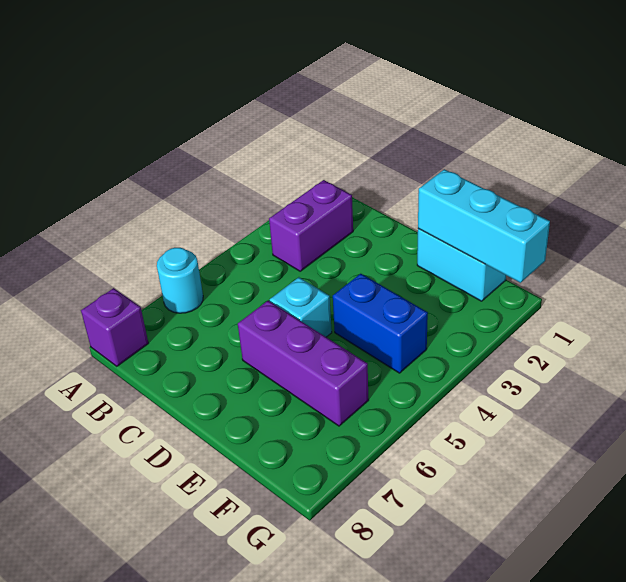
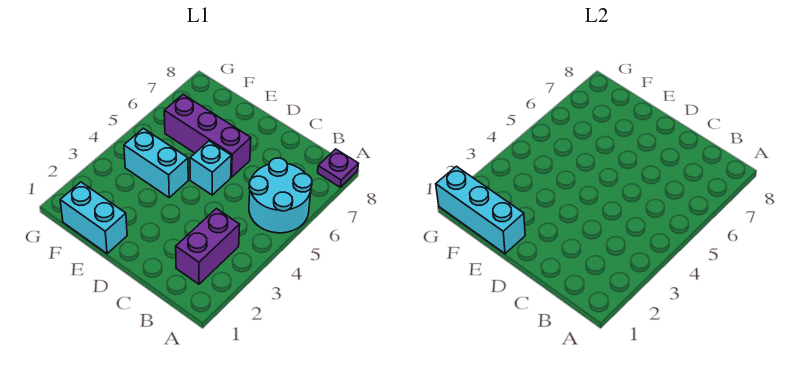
cyan 1x1 round brick [157,248,203,313] -> cyan 2x2 round brick [249,158,312,233]
purple 1x1 brick [81,288,149,366] -> purple 1x1 plate [318,149,359,187]
blue 1x2 brick [333,274,428,373] -> cyan 1x2 brick [124,128,188,197]

